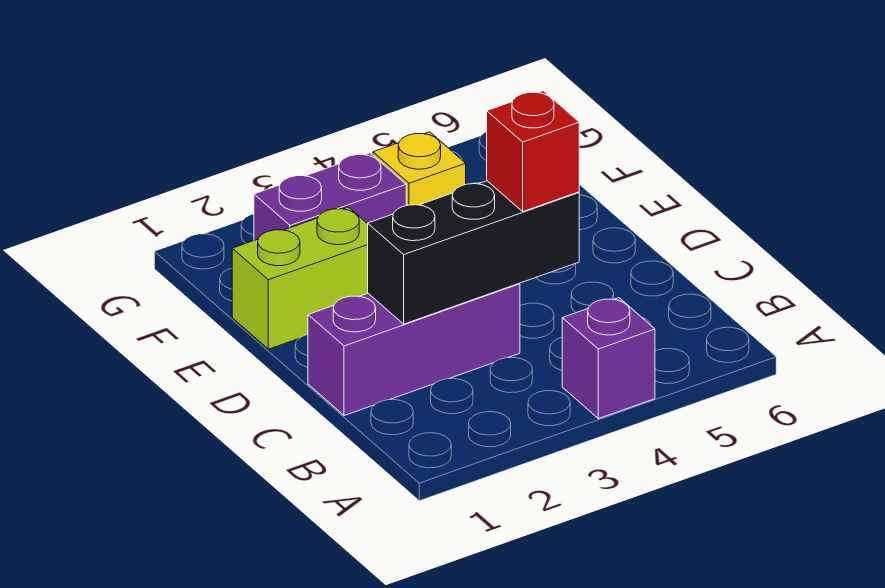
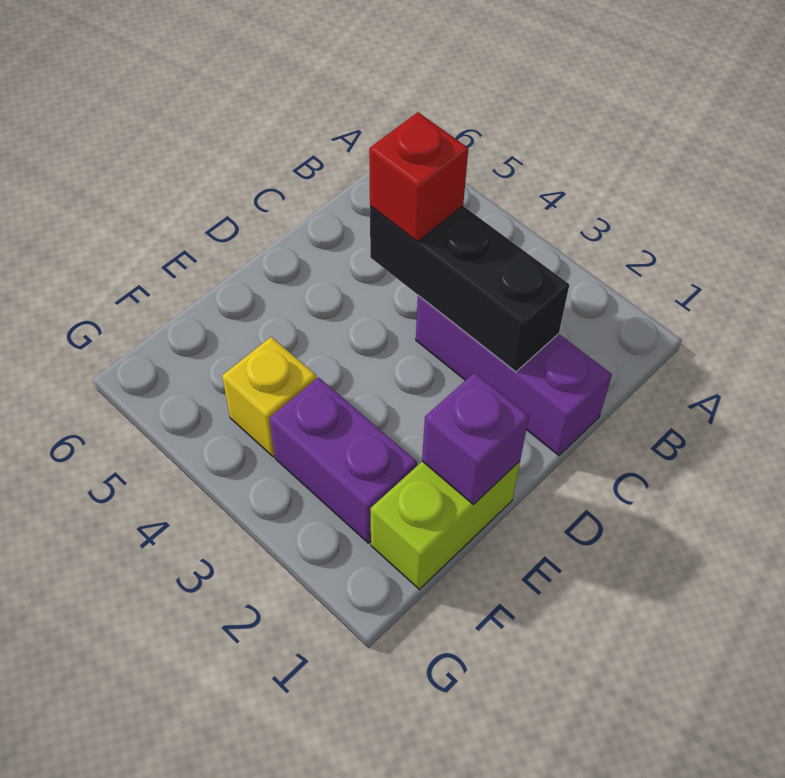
purple 1x1 brick [562,298,655,419] -> purple 1x1 brick moved to [422,373,529,504]
lime 1x2 brick [232,207,368,349] -> lime 1x2 brick turned to [371,461,520,589]

